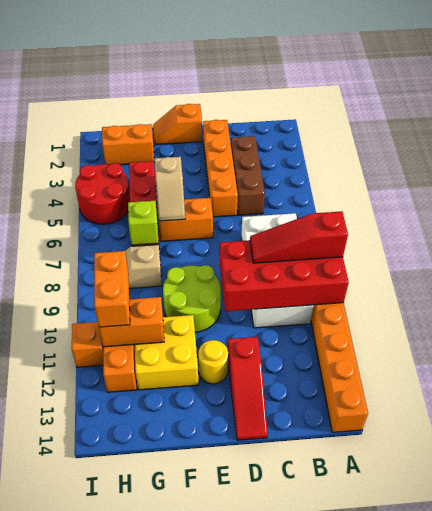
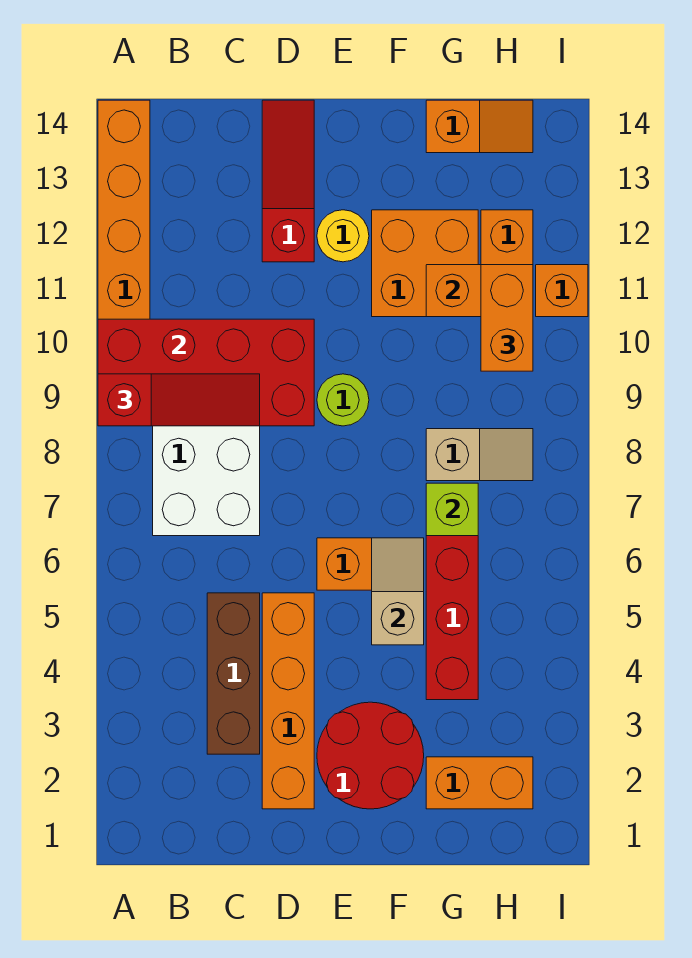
orange 1x2 slope [153,104,202,145] -> orange 1x2 slope moved to [426,100,533,153]
lime 2x2 round brick [163,265,221,332] -> lime 1x1 round brick [317,374,369,426]
yellow 2x2 brick [135,315,198,390] -> orange 2x2 brick [372,210,478,317]
red 2x2 round brick [75,163,130,224] -> red 2x2 round brick moved to [317,702,424,809]

